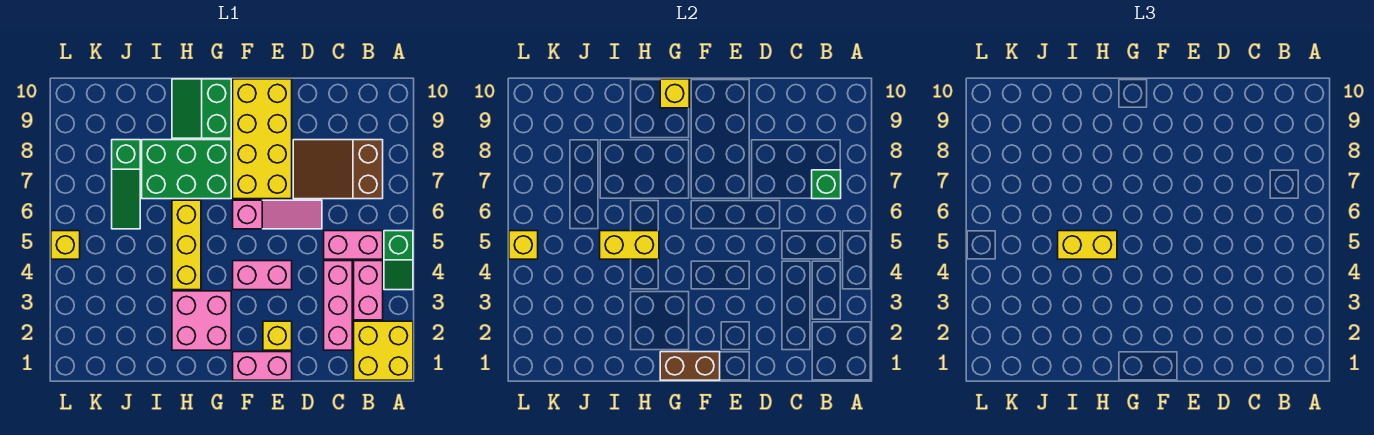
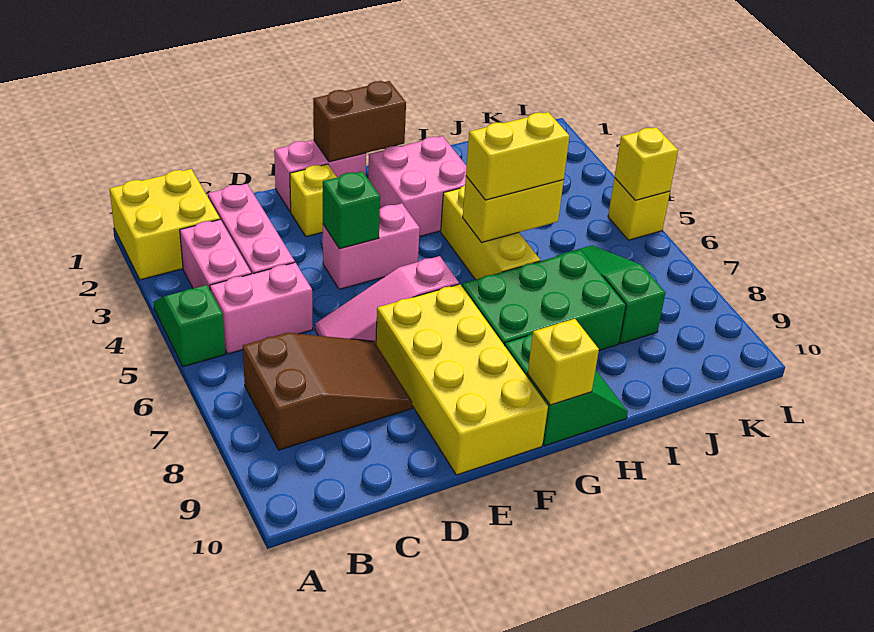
green 1x1 brick [812,170,841,199] -> green 1x1 brick moved to [323,171,380,249]

